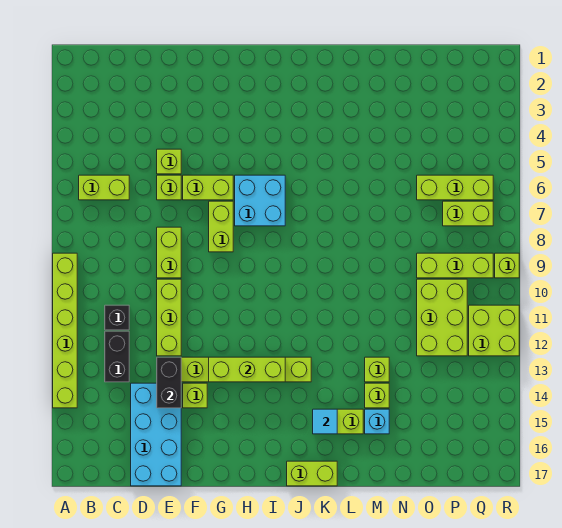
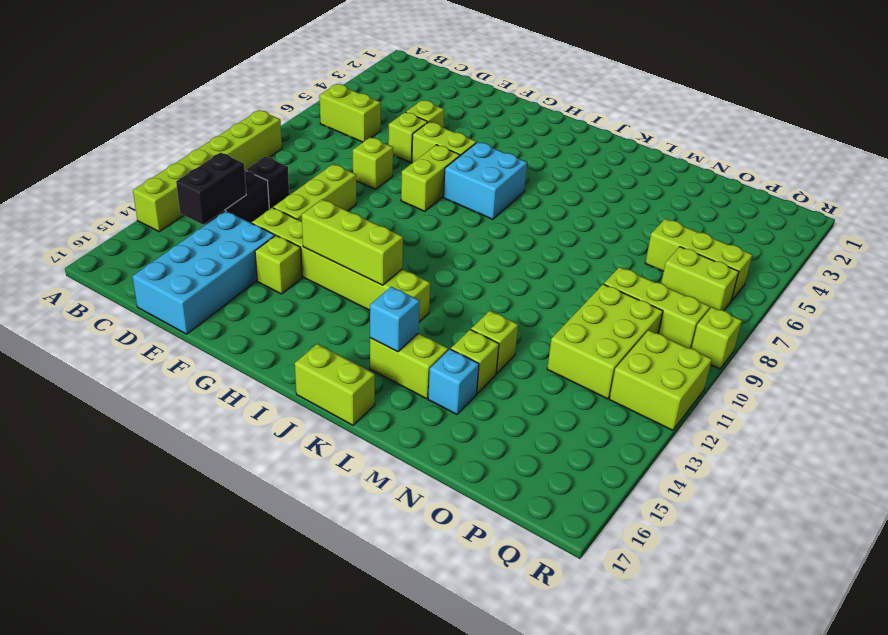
lime 1x2 brick [157,227,181,278] -> lime 1x1 brick [353,137,393,189]
black 1x2 brick [157,357,181,408] -> black 1x2 brick moved to [176,153,246,225]
cyan 1x1 tile [313,409,337,434] -> cyan 1x1 brick [370,287,420,352]

